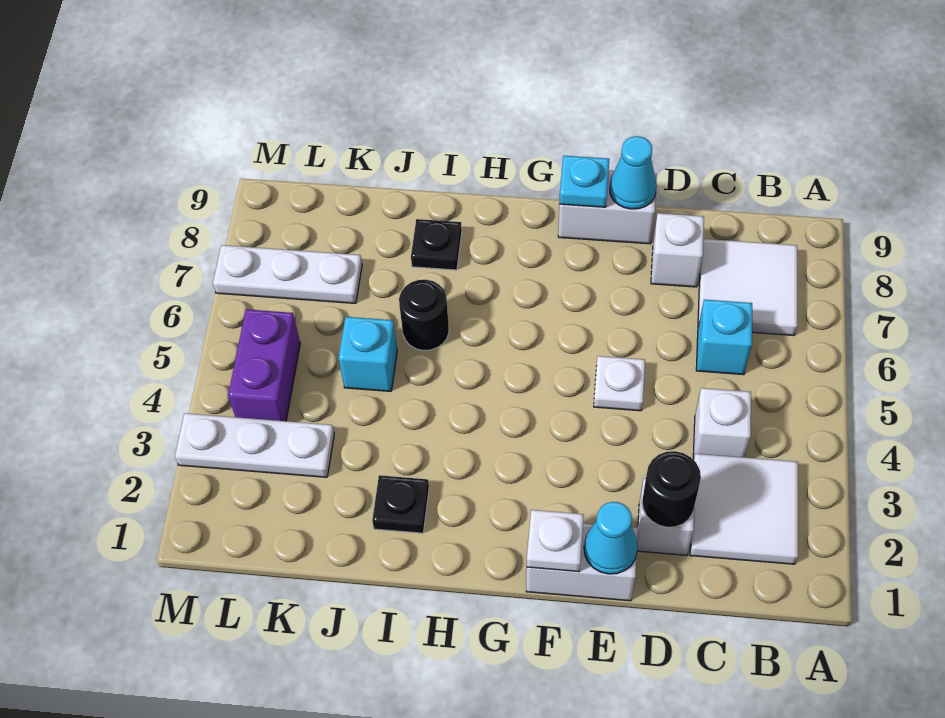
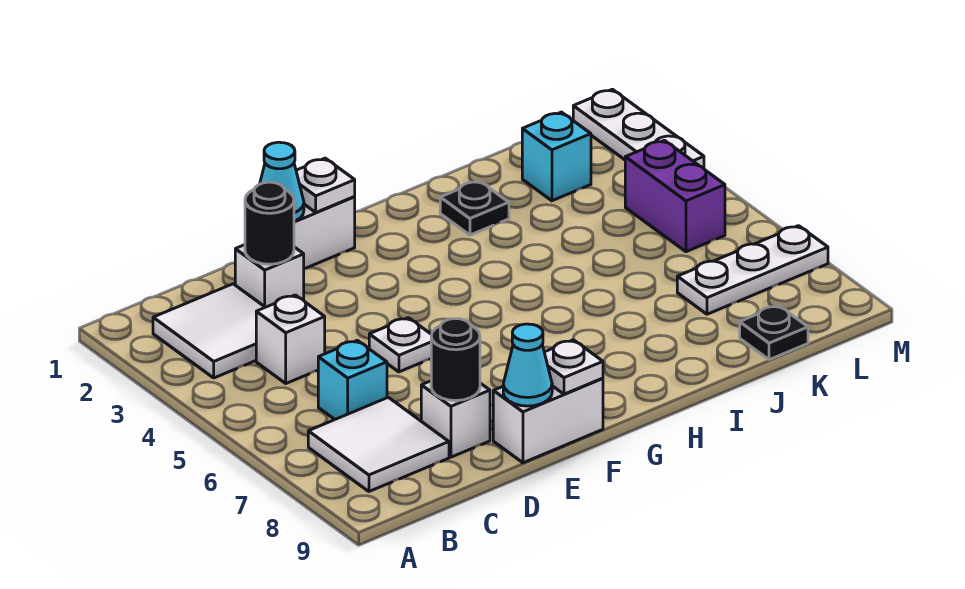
cyan 1x1 plate [559,156,609,207] -> white 1x1 plate [544,340,603,394]
black 1x1 round brick [399,280,449,351] -> black 1x1 round brick moved to [431,319,480,401]
black 1x1 plate [411,219,462,270] -> black 1x1 plate moved to [740,305,808,360]
cyan 1x1 brick [339,317,397,391] -> cyan 1x1 brick moved to [522,112,591,201]
white 1x3 plate [175,413,334,477] -> white 1x3 plate turned to [573,89,704,168]

